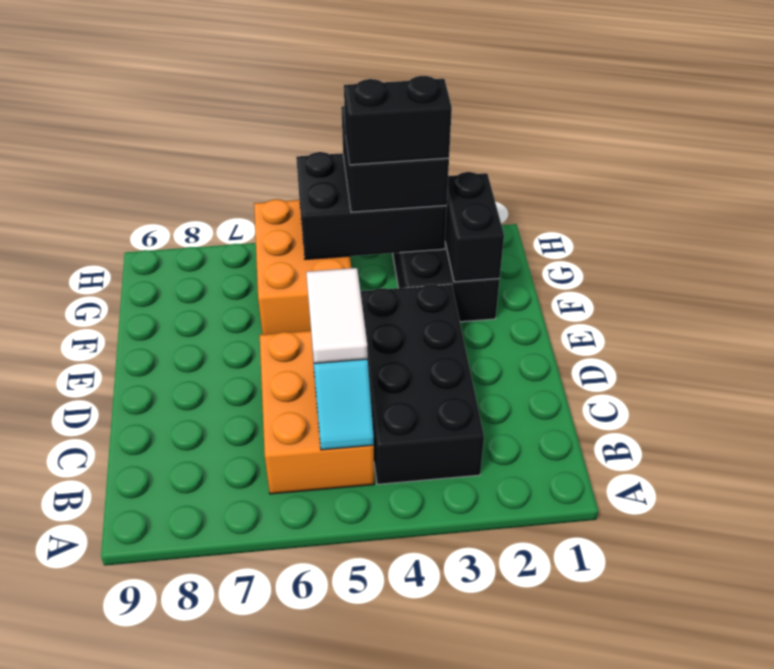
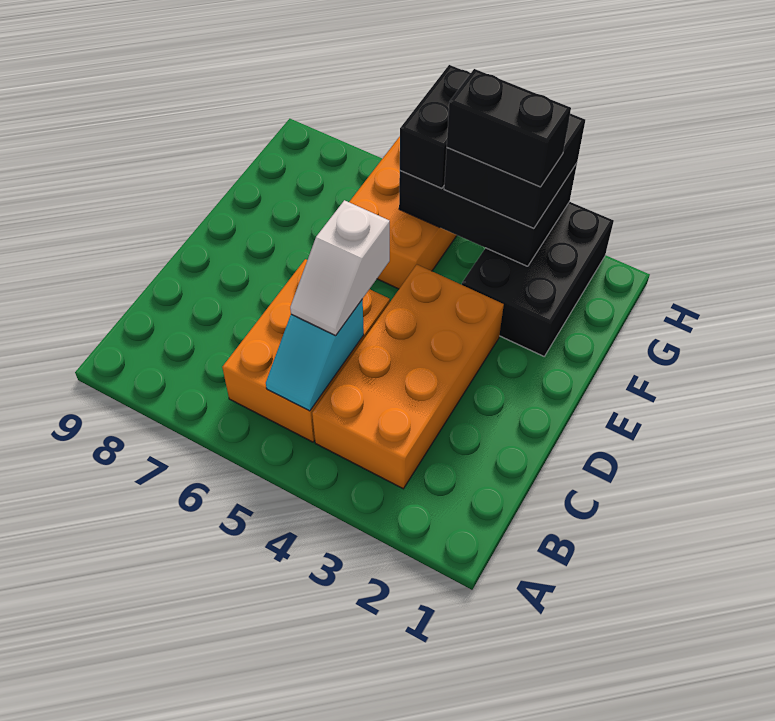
black 2x4 brick [360,284,484,484] -> orange 2x4 brick [312,265,504,489]
white 1x2 tile [306,268,368,363] -> white 1x2 slope [290,200,390,336]
black 1x2 brick [445,172,504,282] -> black 1x2 brick moved to [400,65,470,188]

